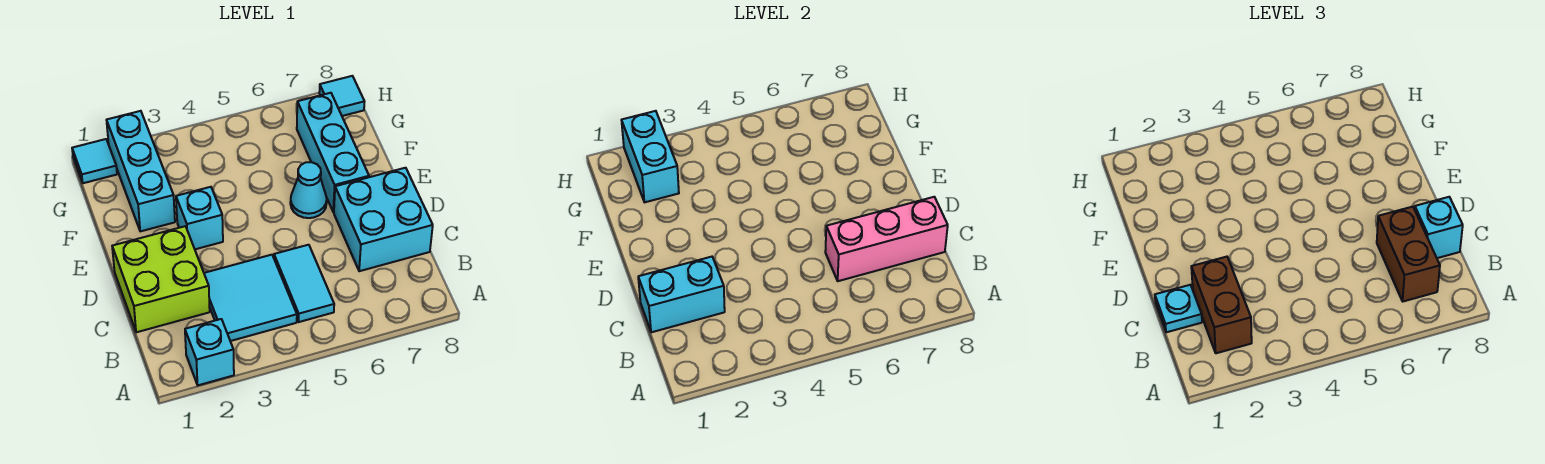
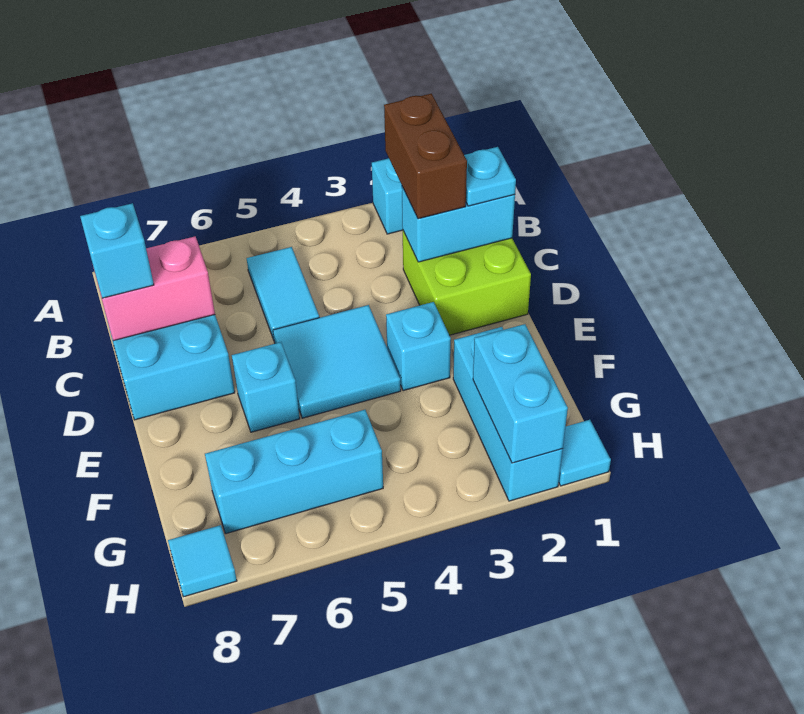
cyan 2x2 tile [204,255,297,341] -> cyan 2x2 tile moved to [273,305,401,418]
brown 1x2 brick [1377,207,1440,301] -> none
pink 1x3 brick [825,197,948,281] -> pink 1x2 brick [96,237,215,341]
cyan 1x1 cone [290,162,327,218] -> cyan 1x1 brick [232,342,300,432]
cyan 1x3 brick [297,93,369,212] -> cyan 1x3 brick turned to [205,410,383,534]

